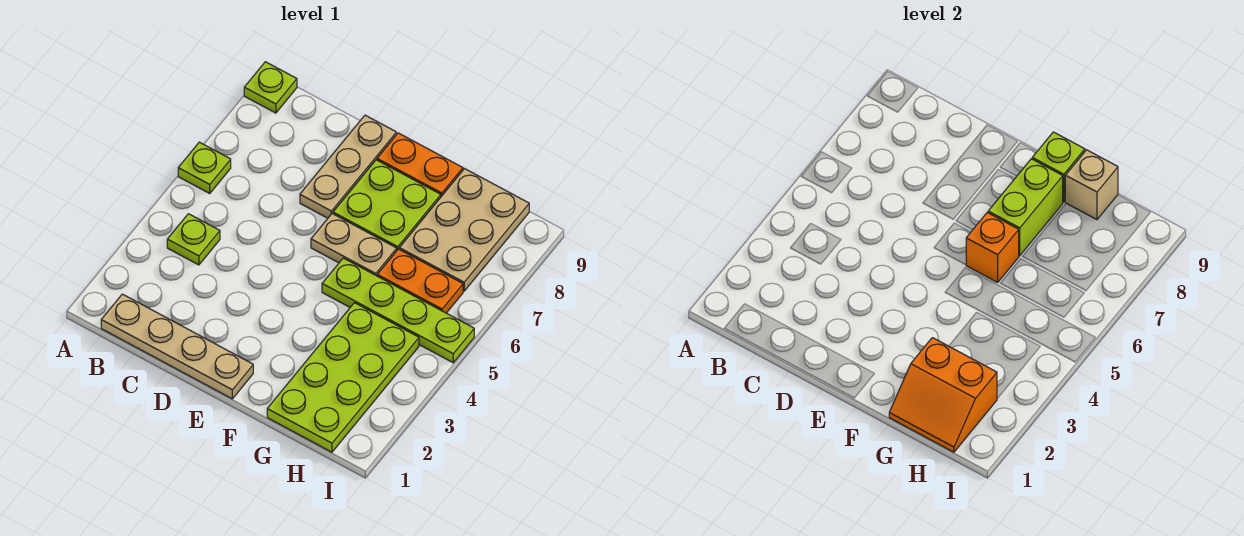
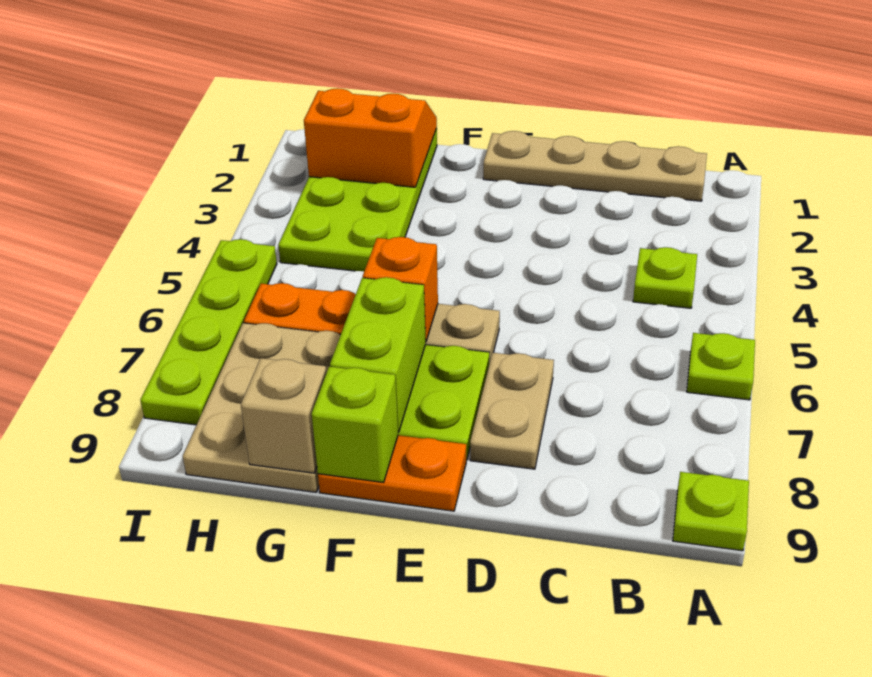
tan 1x3 plate [300,115,396,218] -> tan 1x2 plate [470,353,554,469]
lime 1x4 plate [322,258,474,363] -> lime 1x4 plate turned to [140,239,277,425]

